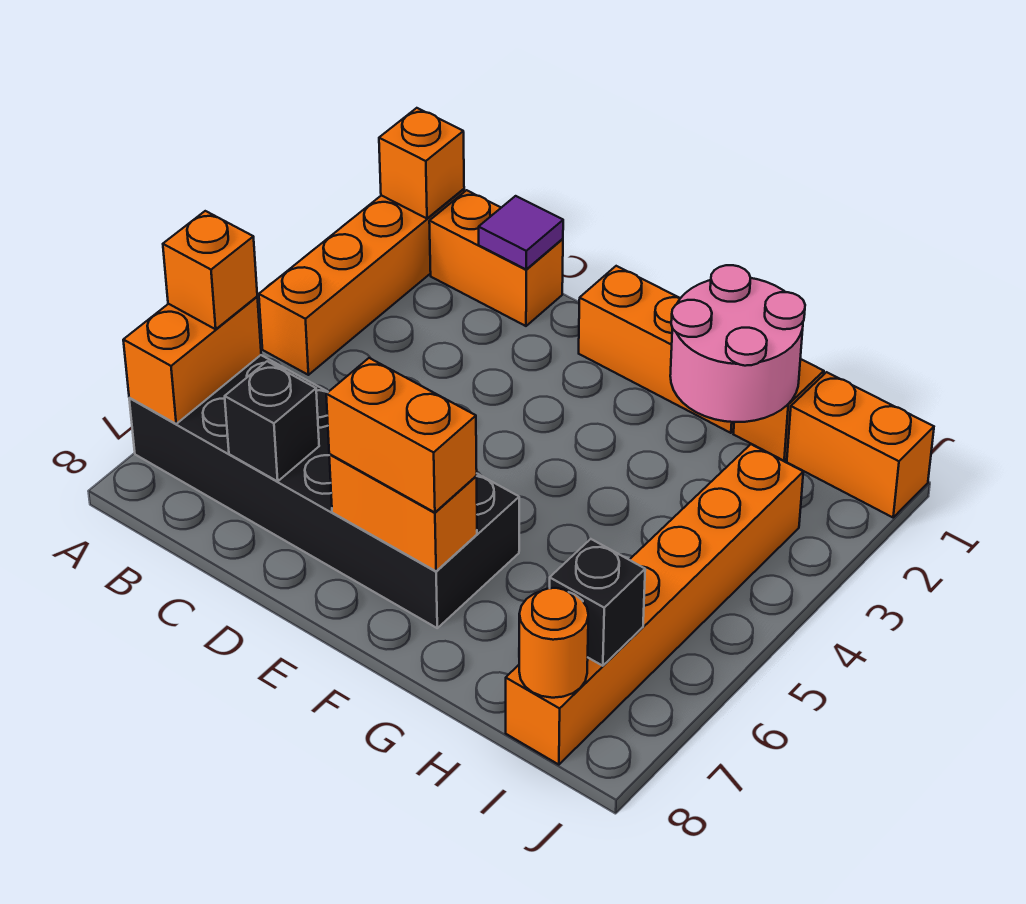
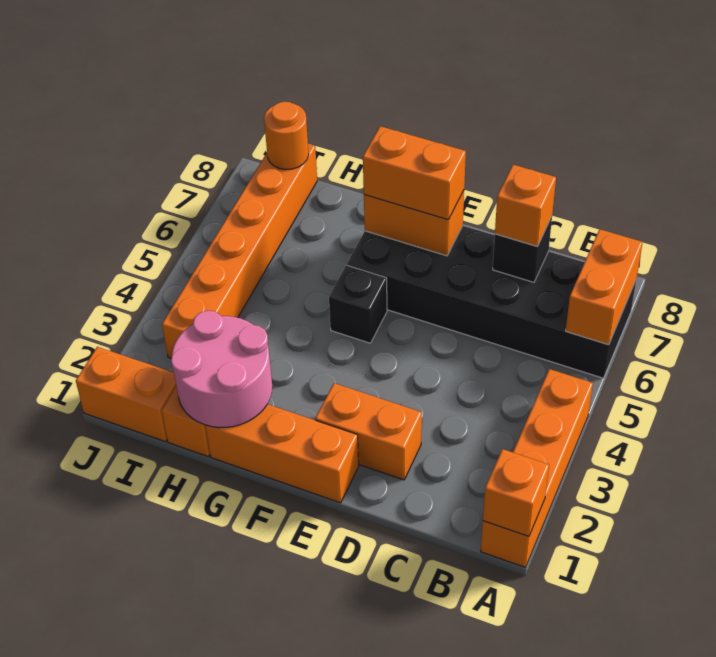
orange 1x1 brick [163,211,257,329] -> orange 1x1 brick moved to [495,165,556,246]
orange 1x2 brick [429,190,563,326] -> orange 1x2 brick moved to [315,383,422,480]
purple 1x1 tile [479,196,563,270] -> none
black 1x1 brick [550,539,645,666] -> black 1x1 brick moved to [329,265,387,343]

